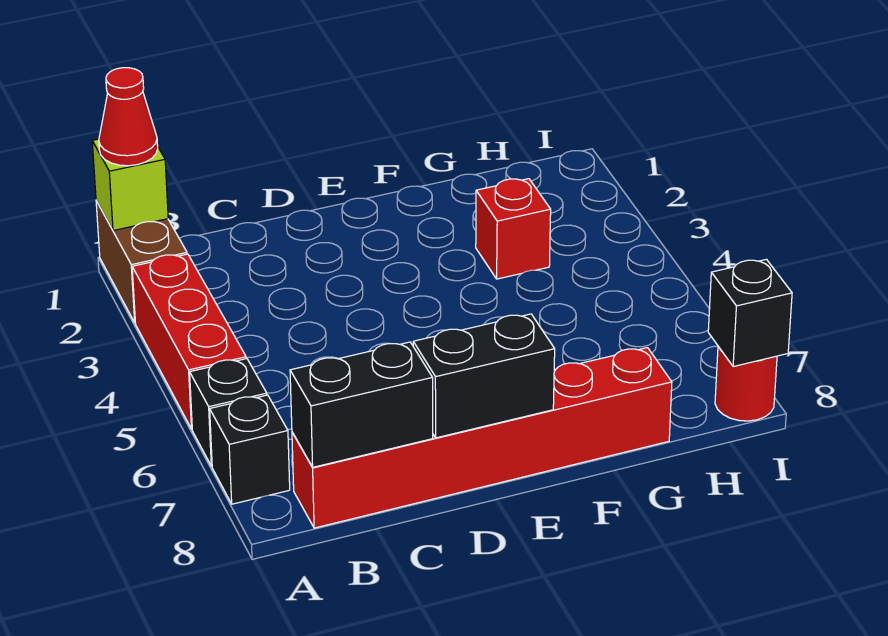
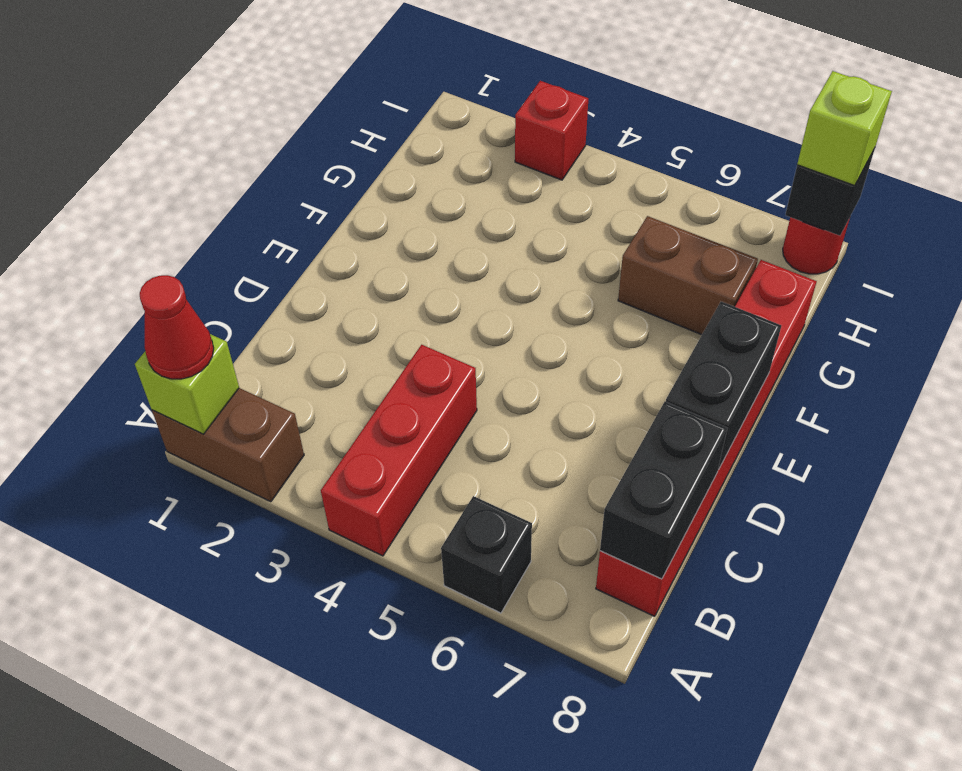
red 1x3 brick [132,254,246,429] -> red 1x3 brick turned to [321,345,477,556]
black 1x1 brick [210,395,290,504] -> none
red 1x1 brick [476,179,551,279] -> red 1x1 brick moved to [515,81,588,180]
none -> brown 1x2 brick [618,216,758,335]
none -> lime 1x1 brick [797,71,892,186]

